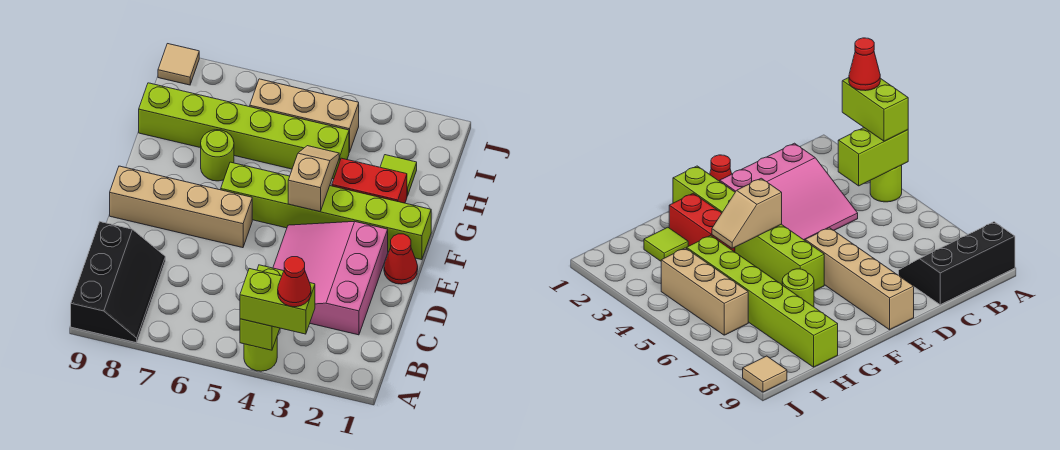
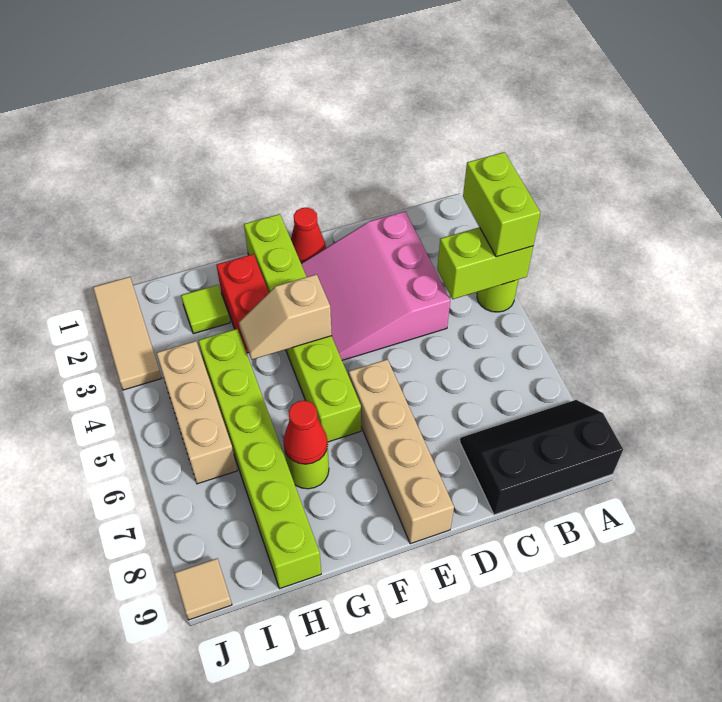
red 1x1 cone [278,257,311,307] -> red 1x1 cone moved to [283,401,328,464]
pink 3x3 slope [273,221,388,335] -> pink 3x3 slope turned to [301,211,450,360]
none -> tan 1x3 tile [93,277,161,390]

